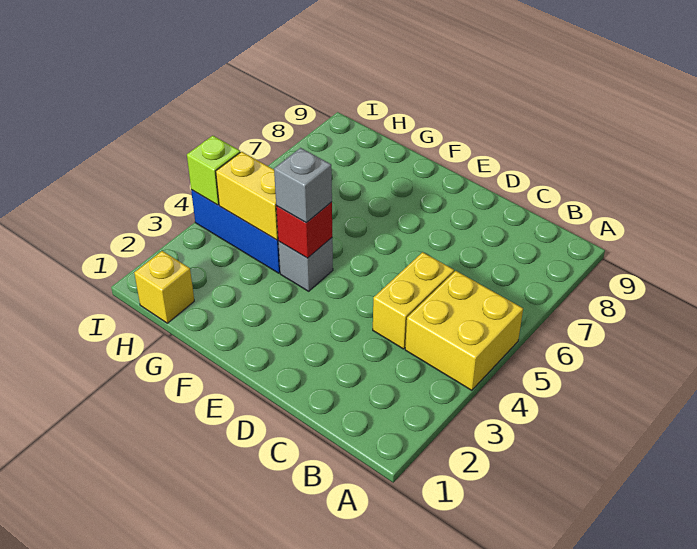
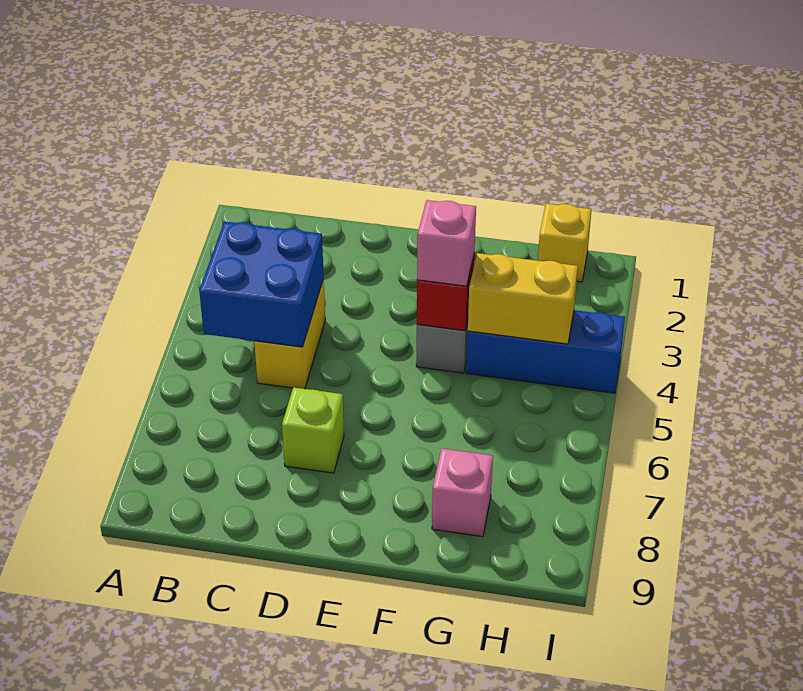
yellow 2x2 brick [405,271,523,390] -> none
none -> blue 2x2 brick [199,221,324,347]
grey 1x1 brick [274,148,332,223] -> pink 1x1 brick [417,200,476,286]
none -> pink 1x1 brick [432,449,493,537]
lime 1x1 brick [187,136,240,205] -> lime 1x1 brick moved to [282,387,344,473]

